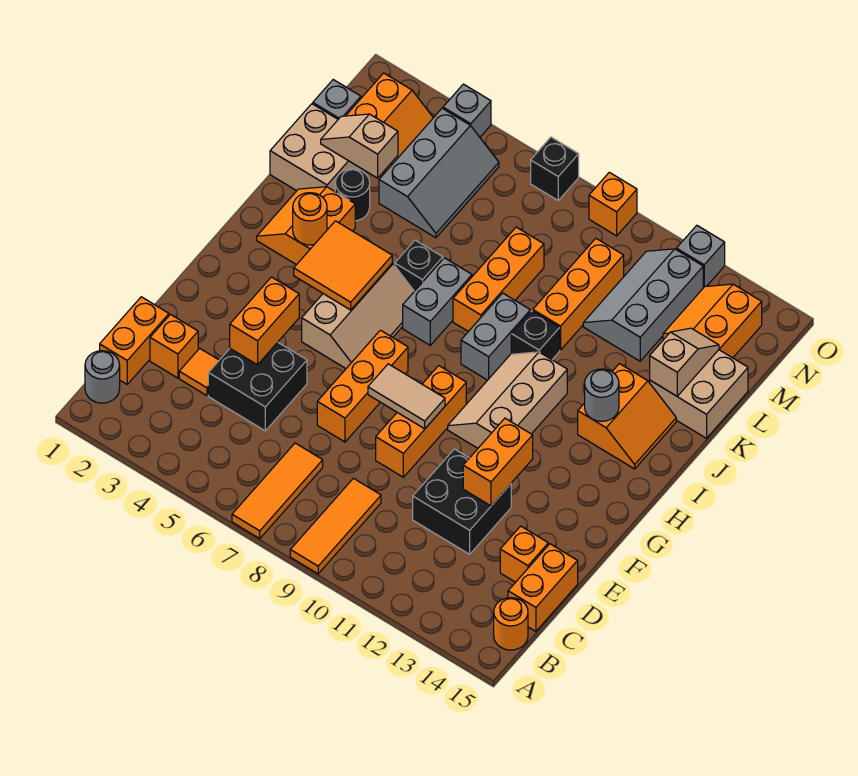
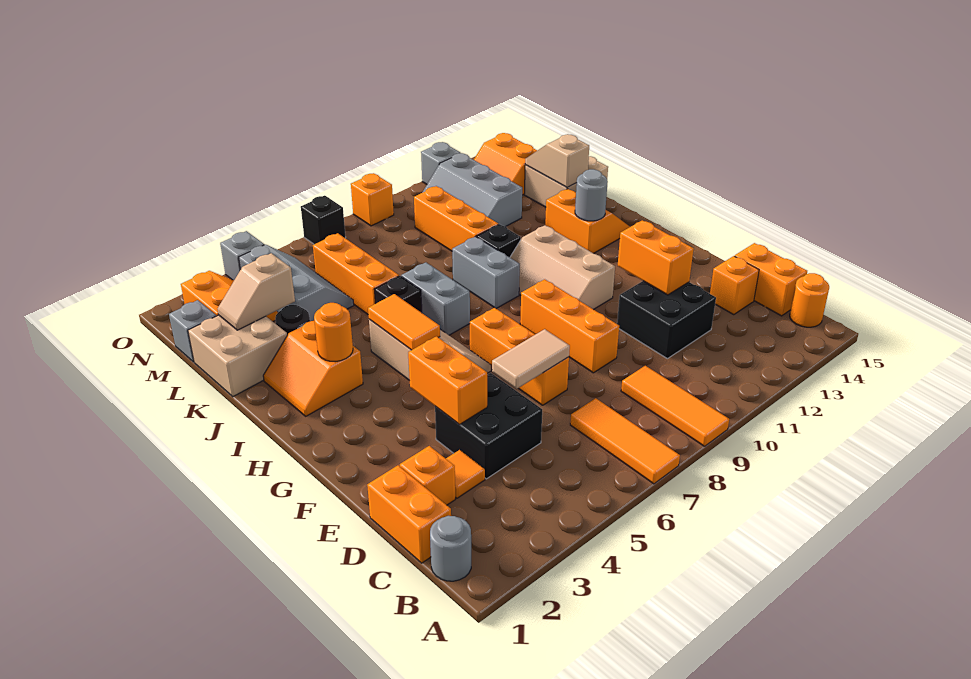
tan 1x2 tile [368,364,445,429] -> tan 1x2 tile moved to [492,329,570,389]
orange 2x2 tile [294,221,392,310] -> orange 1x2 tile [368,294,440,350]
orange 1x3 brick [453,227,544,332] -> orange 1x3 brick moved to [313,233,399,314]

